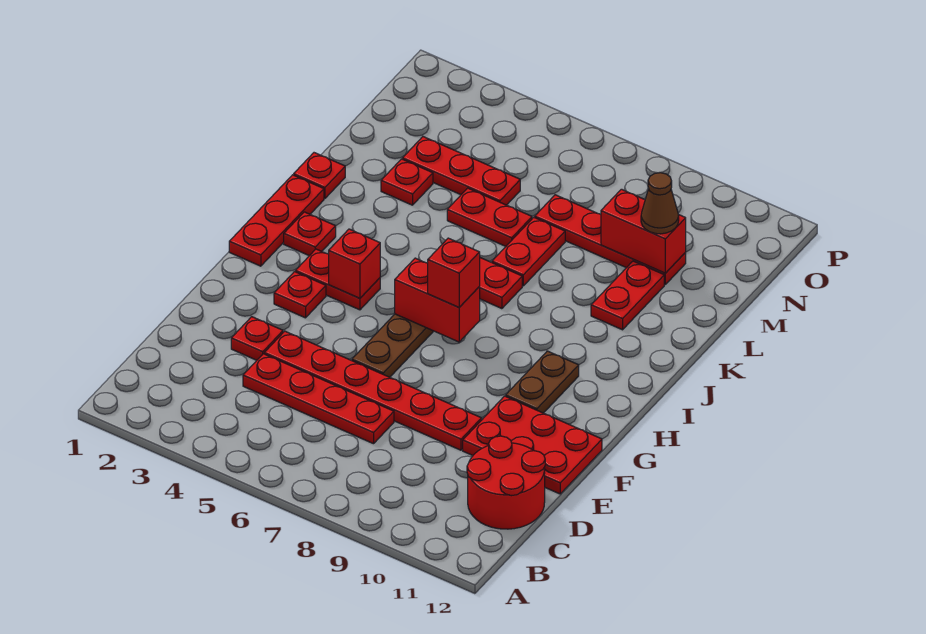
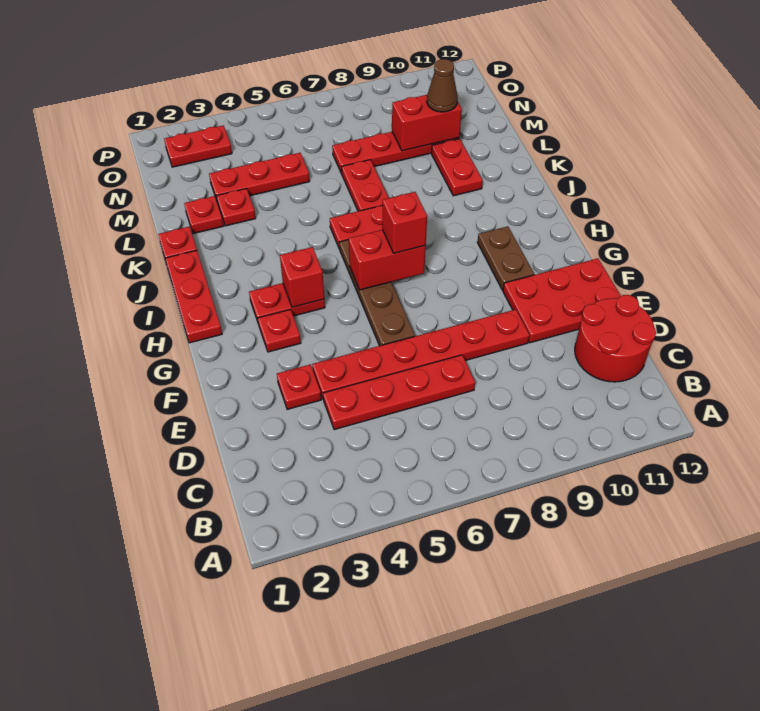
red 1x1 plate [284,212,336,256] -> red 1x1 plate moved to [184,196,224,234]
red 1x2 plate [447,188,532,246] -> red 1x2 plate moved to [164,125,232,167]

